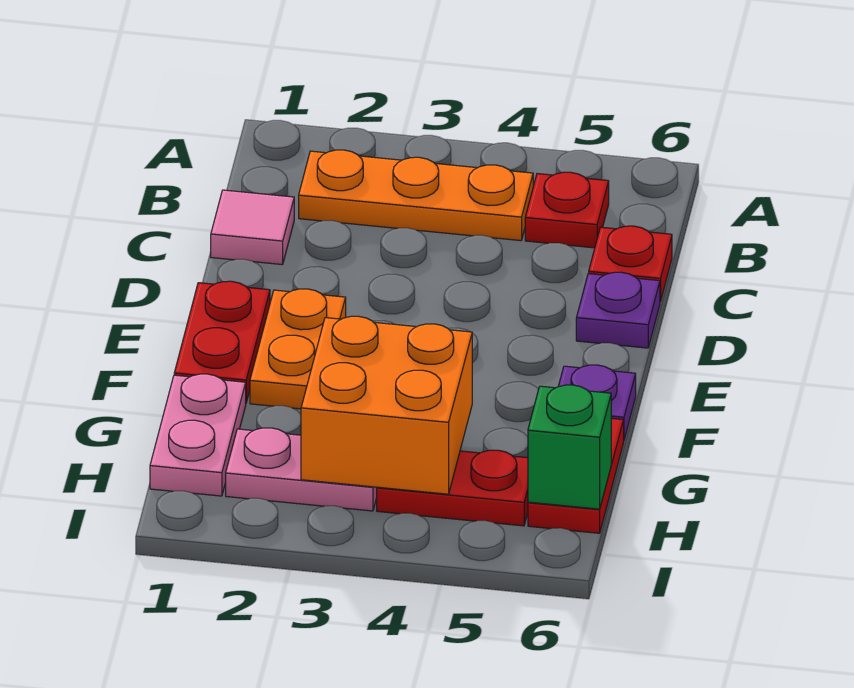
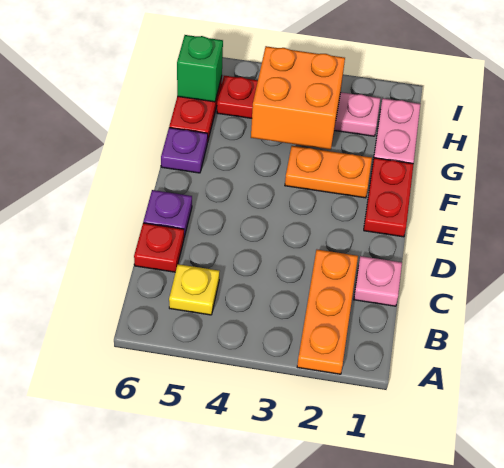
orange 1x3 plate [299,150,533,241] -> orange 1x3 plate turned to [297,250,358,374]
red 1x1 plate [525,172,609,248] -> yellow 1x1 plate [169,264,219,315]
pink 1x1 tile [211,190,294,265] -> pink 1x1 plate [354,256,402,306]
orange 1x2 plate [250,289,346,409] -> orange 1x2 plate turned to [285,146,372,198]

